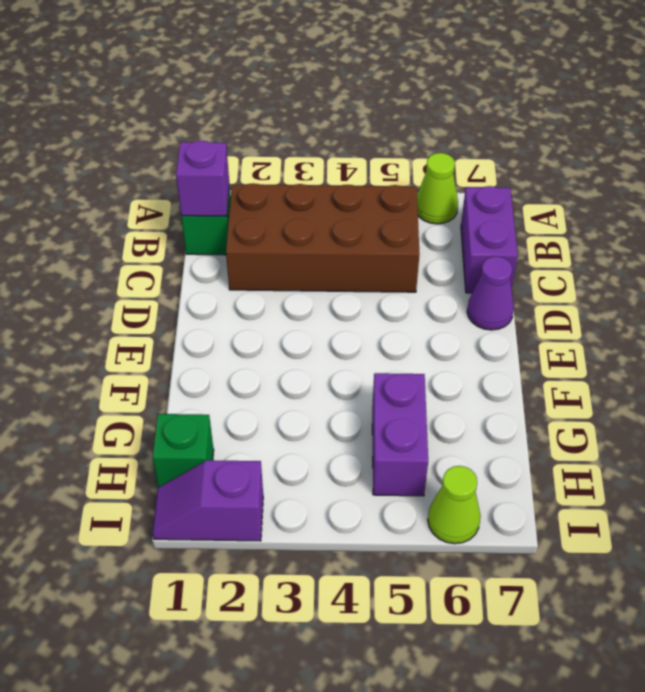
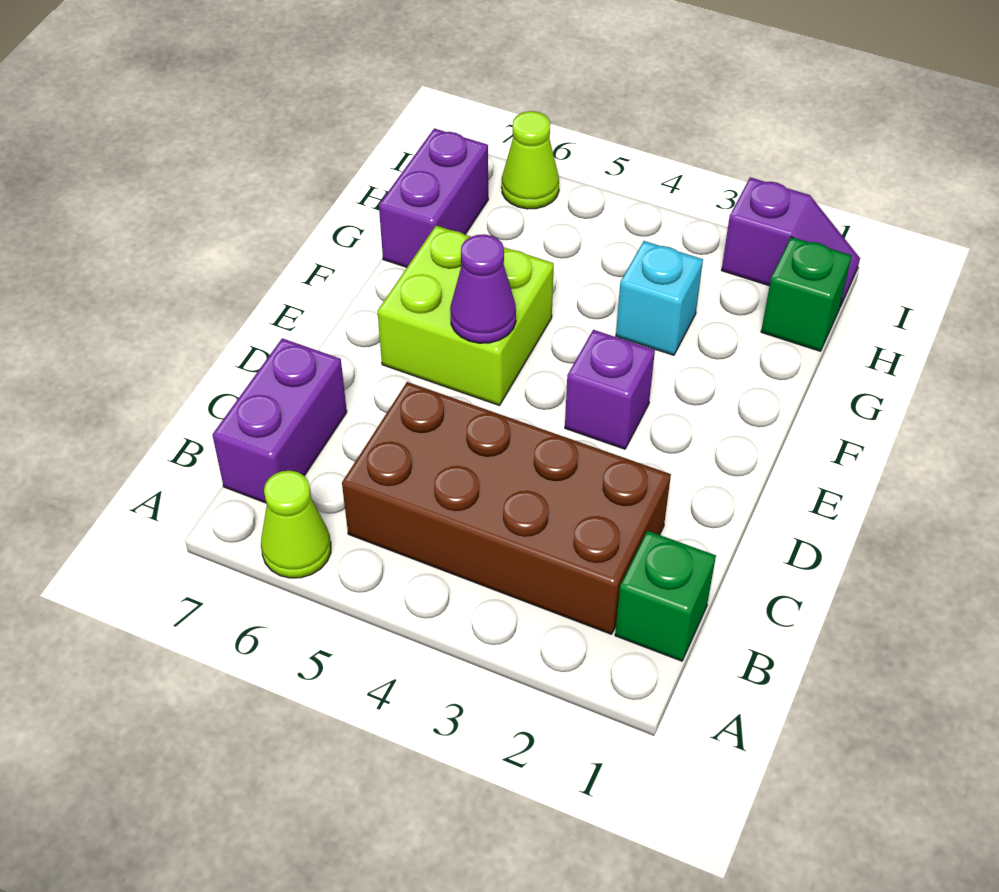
purple 1x1 brick [176,141,230,216] -> purple 1x1 brick moved to [565,330,655,449]
purple 1x1 cone [467,256,514,330] -> purple 1x1 cone moved to [450,234,516,343]
none -> lime 2x2 brick [378,226,554,406]
none -> cyan 1x1 brick [616,241,703,355]
purple 1x2 brick [372,373,428,496] -> purple 1x2 brick moved to [379,128,488,267]

